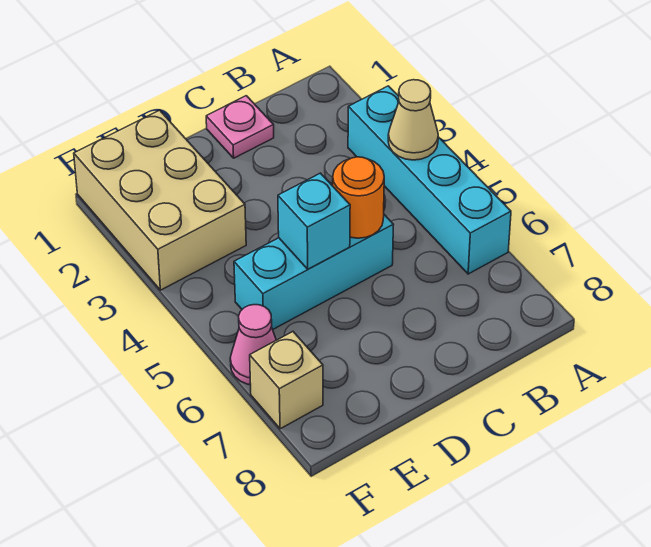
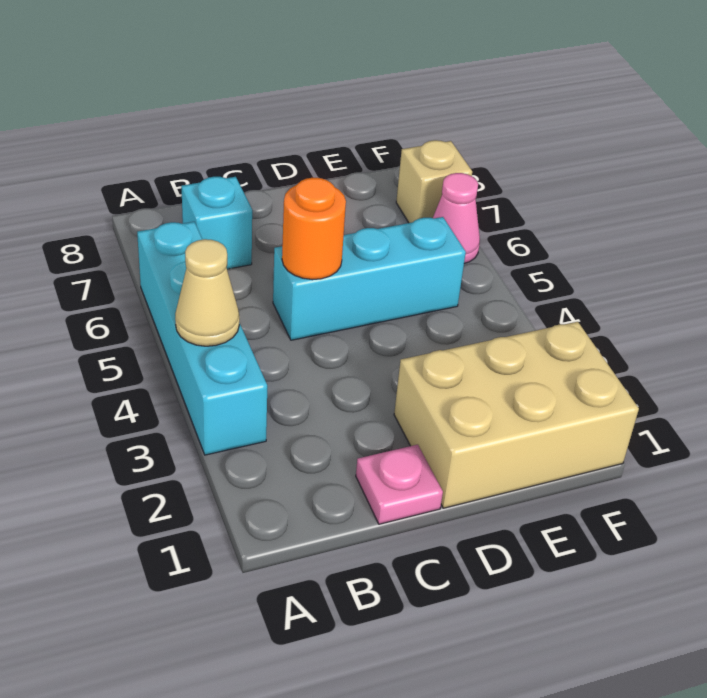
cyan 1x1 brick [278,173,350,269] -> cyan 1x1 brick moved to [181,177,252,269]
tan 2x3 brick [74,110,246,290] -> tan 2x3 brick turned to [394,322,639,508]

